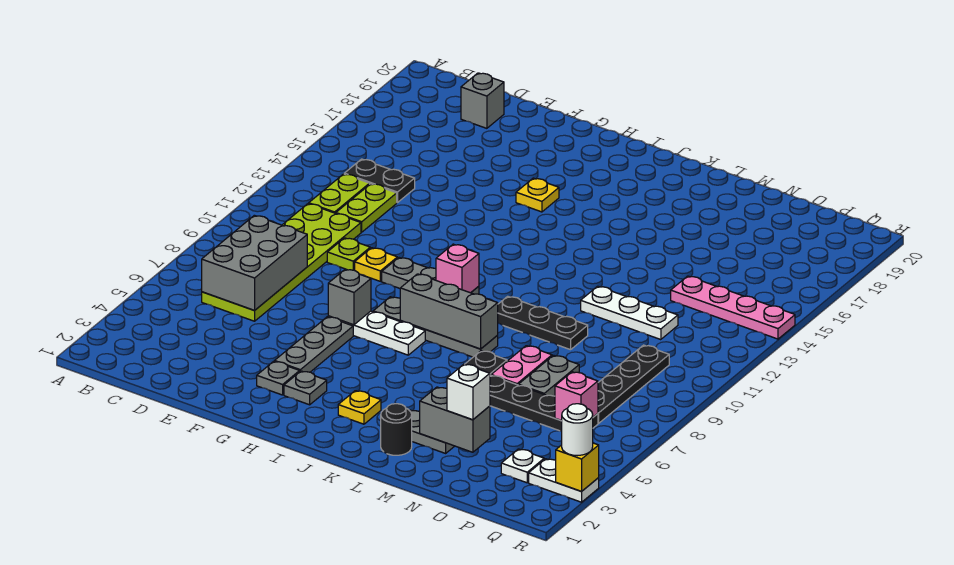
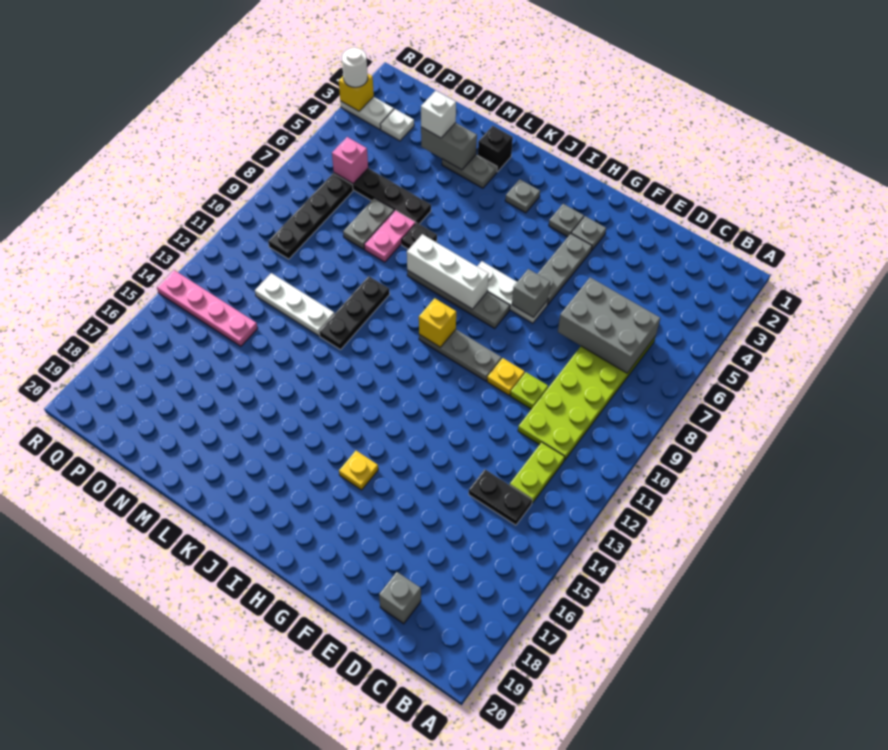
grey 2x3 brick [202,215,307,310] -> grey 2x3 brick turned to [558,277,660,373]
lime 1x2 plate [336,184,397,232] -> none
grey 1x3 brick [400,274,498,349] -> white 1x3 brick [407,234,489,309]
pink 1x1 brick [436,244,479,293] -> yellow 1x1 brick [419,298,456,347]
yellow 1x1 plate [338,391,381,424] -> grey 1x1 plate [505,179,540,213]
black 1x3 plate [498,296,588,350] -> black 1x3 plate turned to [319,276,390,350]
black 1x1 round brick [381,404,412,455] -> black 1x1 brick [478,126,513,172]

